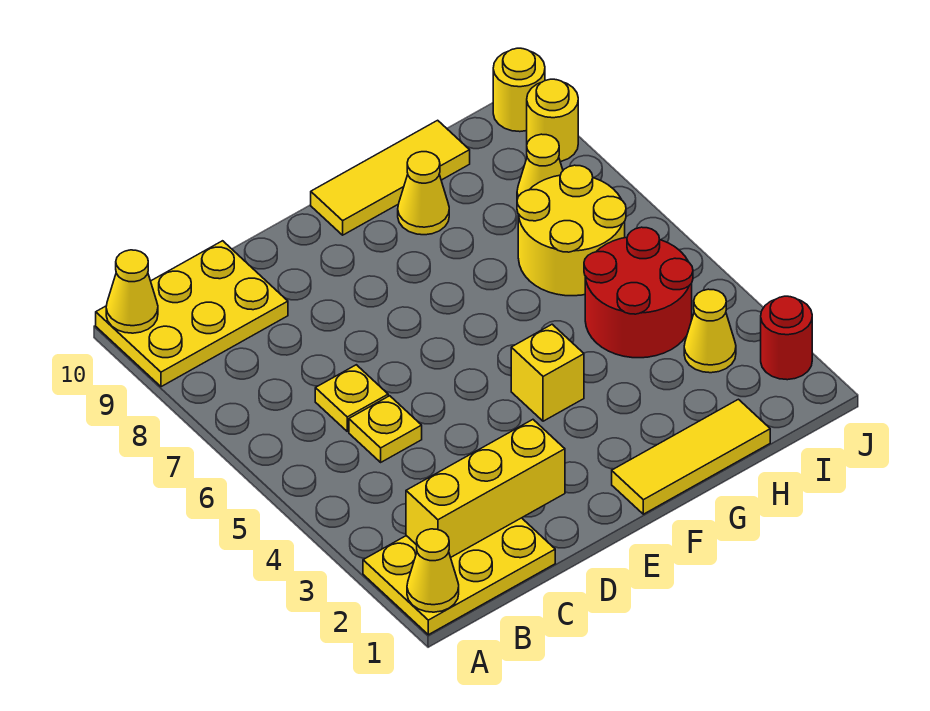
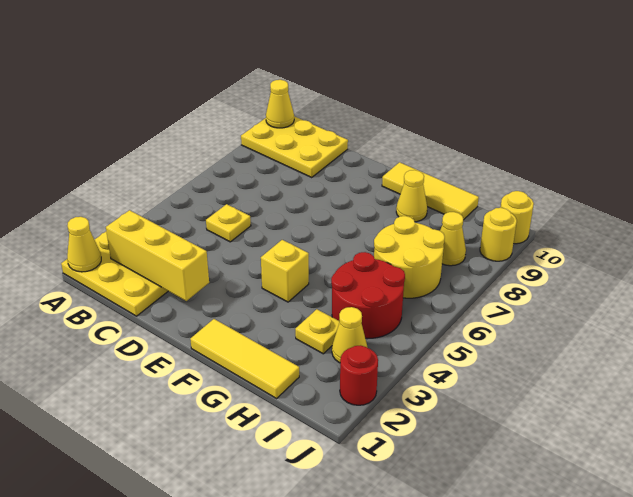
yellow 1x1 plate [315,365,388,431] -> yellow 1x1 plate moved to [295,309,340,354]

